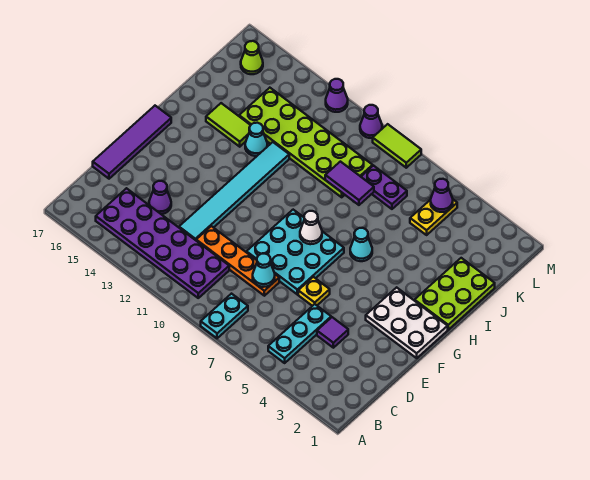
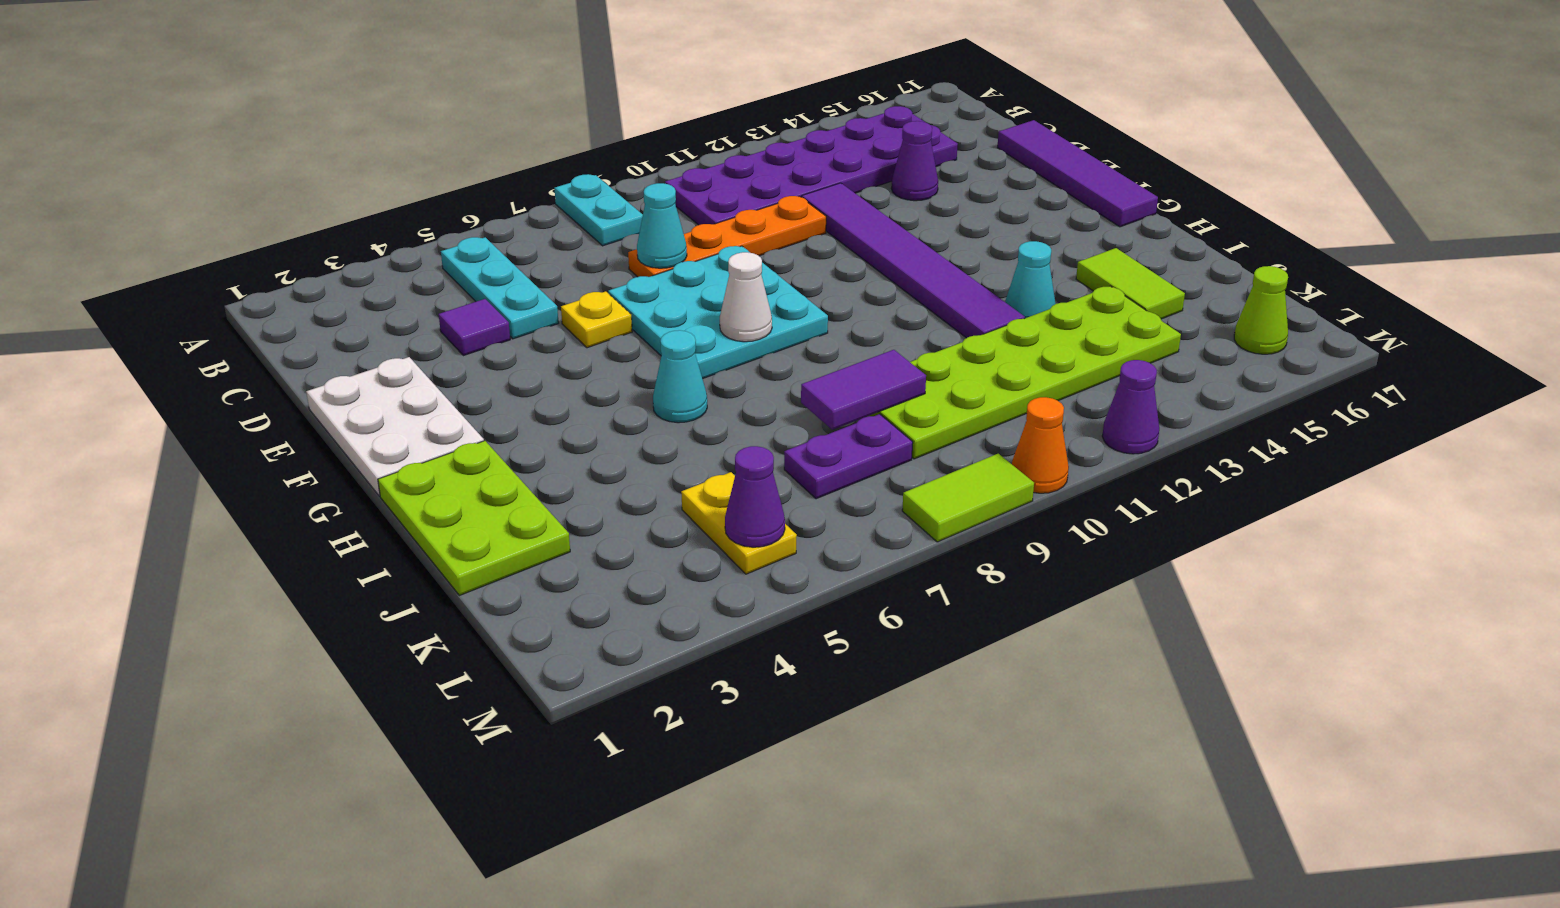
cyan 1x6 tile [179,142,289,240] -> purple 1x6 tile [802,183,1025,338]
white 2x3 plate [366,287,448,358] -> white 2x3 plate turned to [306,357,484,496]
lime 1x2 tile [206,103,251,147] -> lime 1x2 tile turned to [1076,248,1185,319]
purple 1x1 cone [360,105,382,138] -> orange 1x1 cone [1012,397,1069,493]

